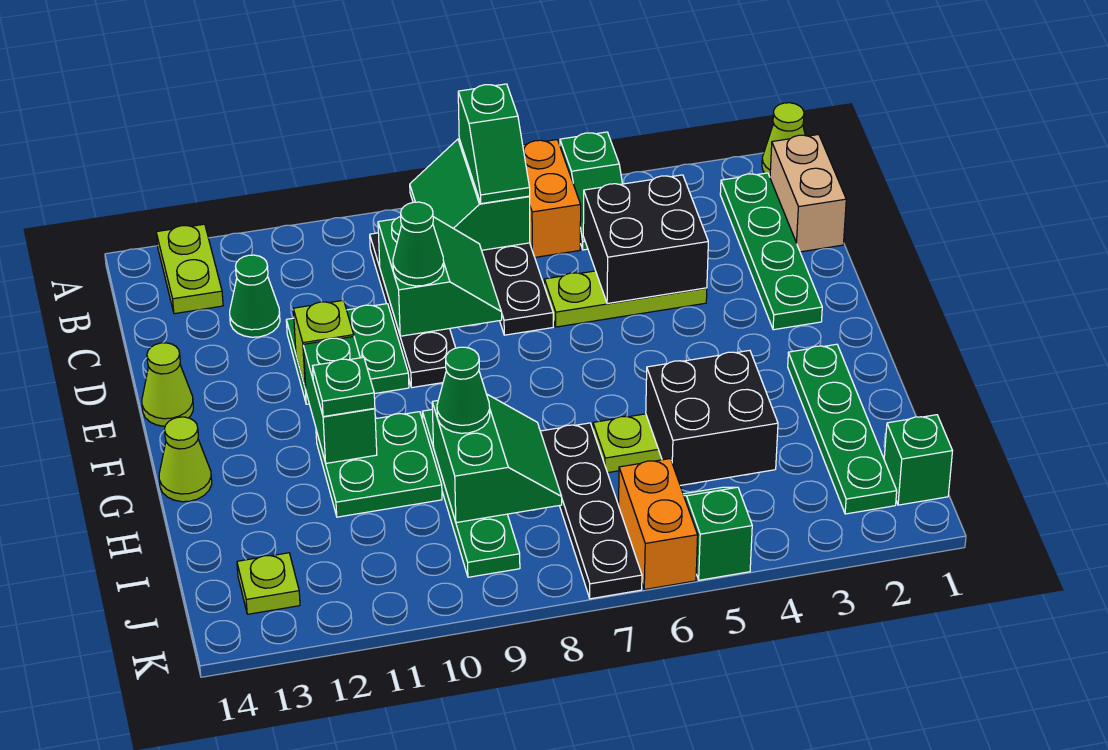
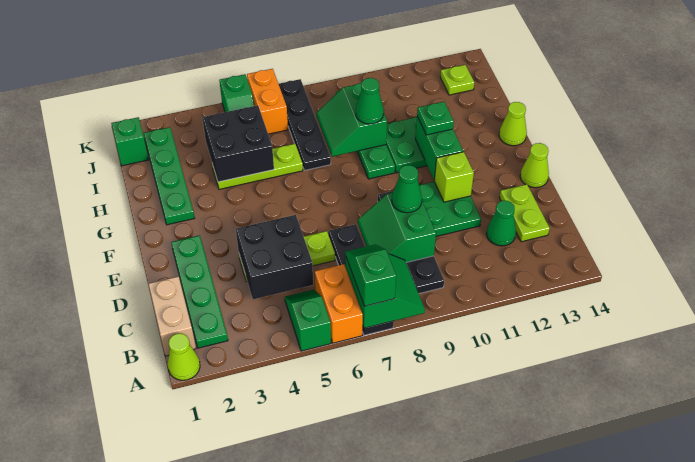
lime 1x2 plate [156,224,223,314] -> lime 1x2 plate moved to [499,184,550,242]

